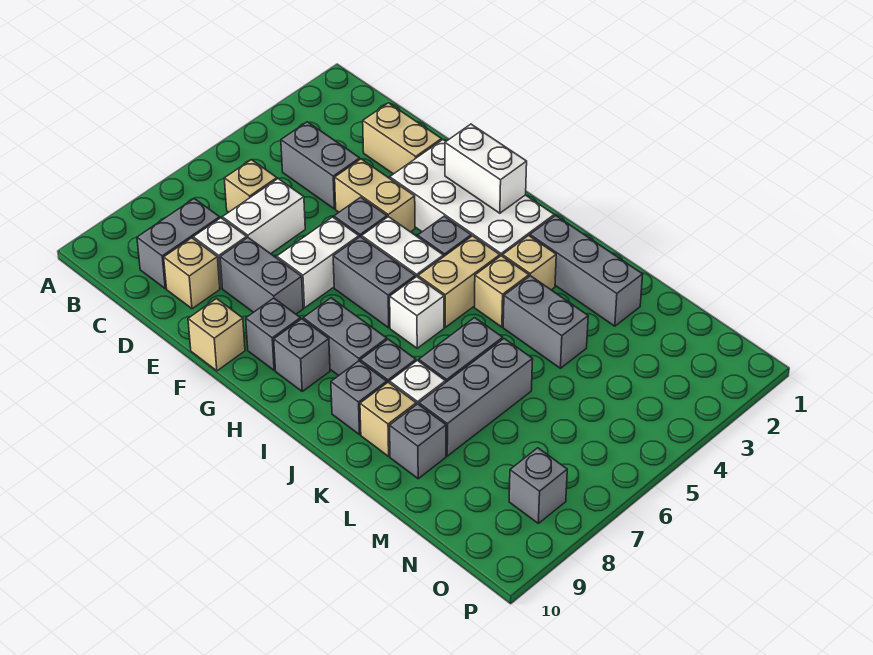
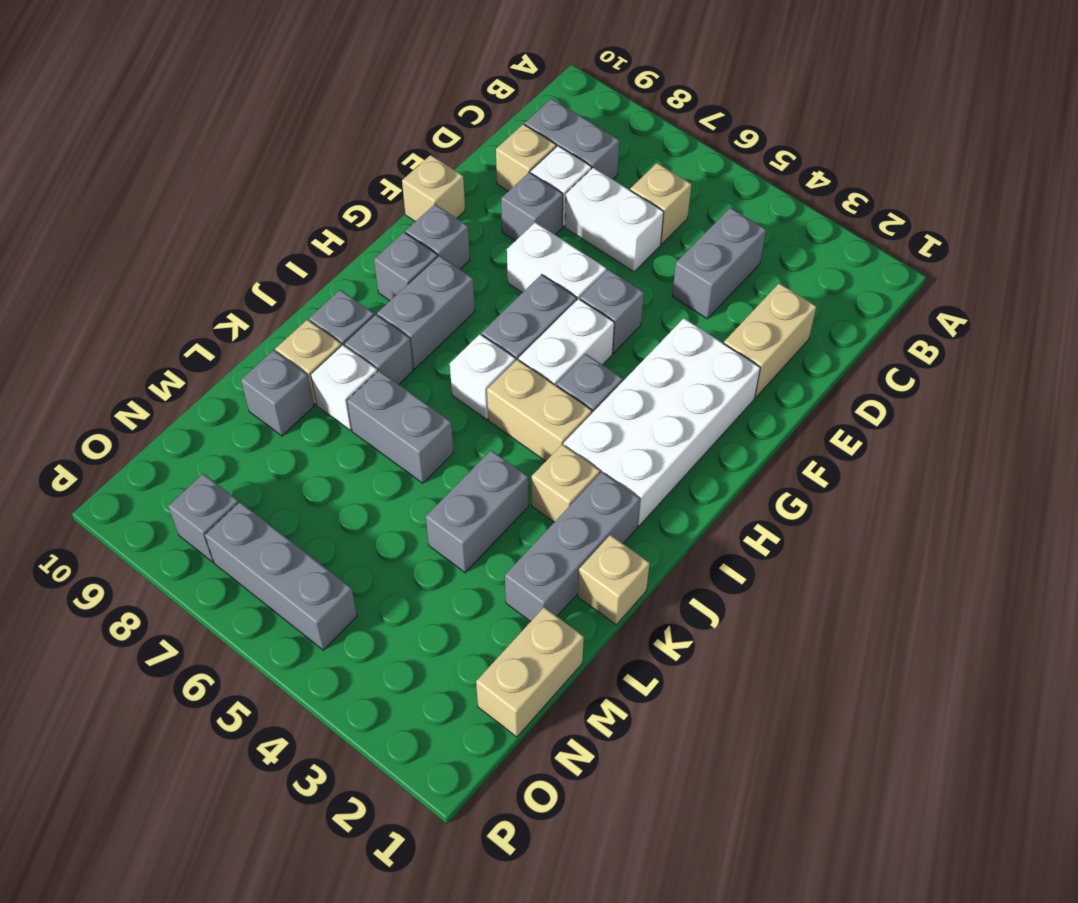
tan 1x2 brick [335,159,415,232] -> tan 1x2 brick moved to [476,607,584,737]
grey 1x2 brick [220,238,303,314] -> grey 1x1 brick [501,172,563,241]
white 1x2 brick [445,124,527,213] -> none
tan 1x1 brick [474,256,529,327] -> tan 1x1 brick moved to [578,535,650,625]
grey 1x3 brick [419,339,533,456] -> grey 1x3 brick moved to [205,502,357,650]

